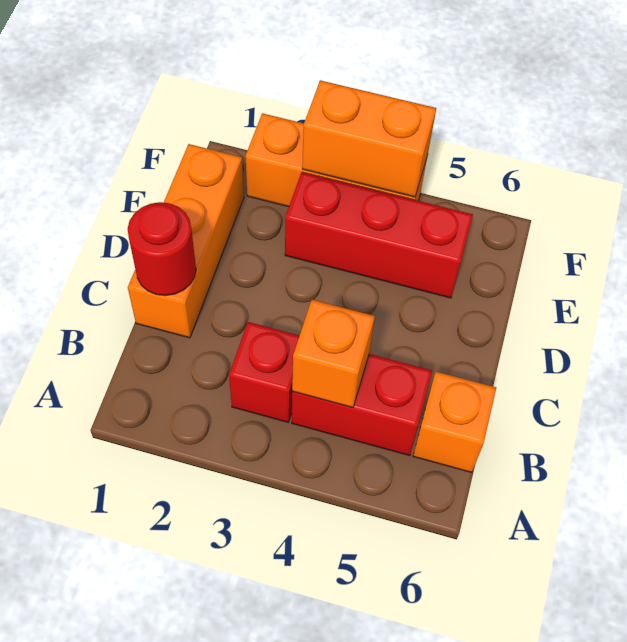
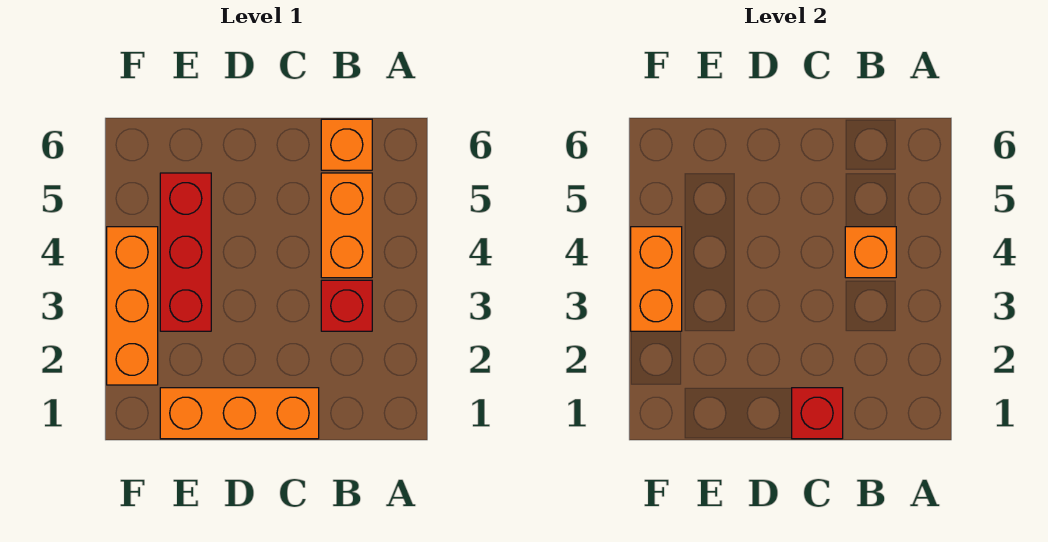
red 1x2 brick [291,354,432,456] -> orange 1x2 brick [321,173,372,278]
red 1x1 round brick [128,202,196,296] -> red 1x1 brick [792,388,843,439]

